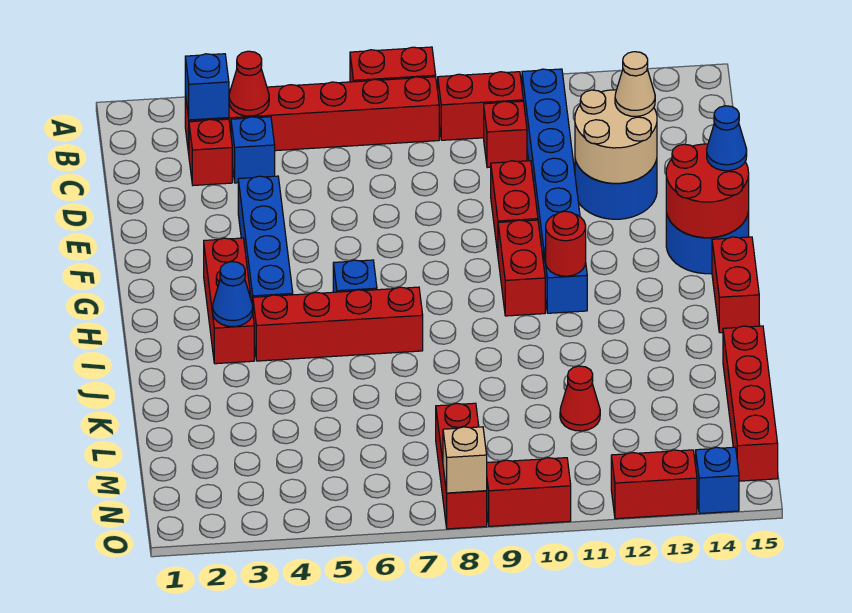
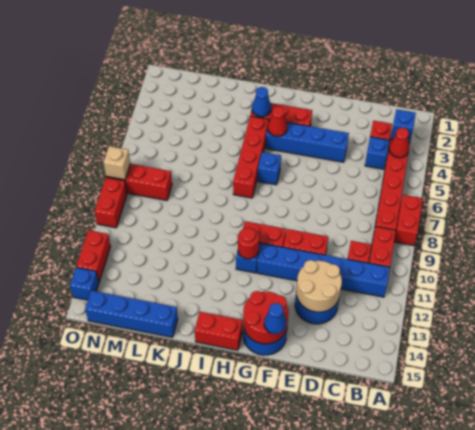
tan 1x1 cone [615,52,655,116] -> none
red 1x4 brick [723,326,778,481] -> blue 1x4 brick [85,291,178,337]
red 1x1 cone [560,366,600,431] -> red 1x1 cone moved to [268,106,287,136]

